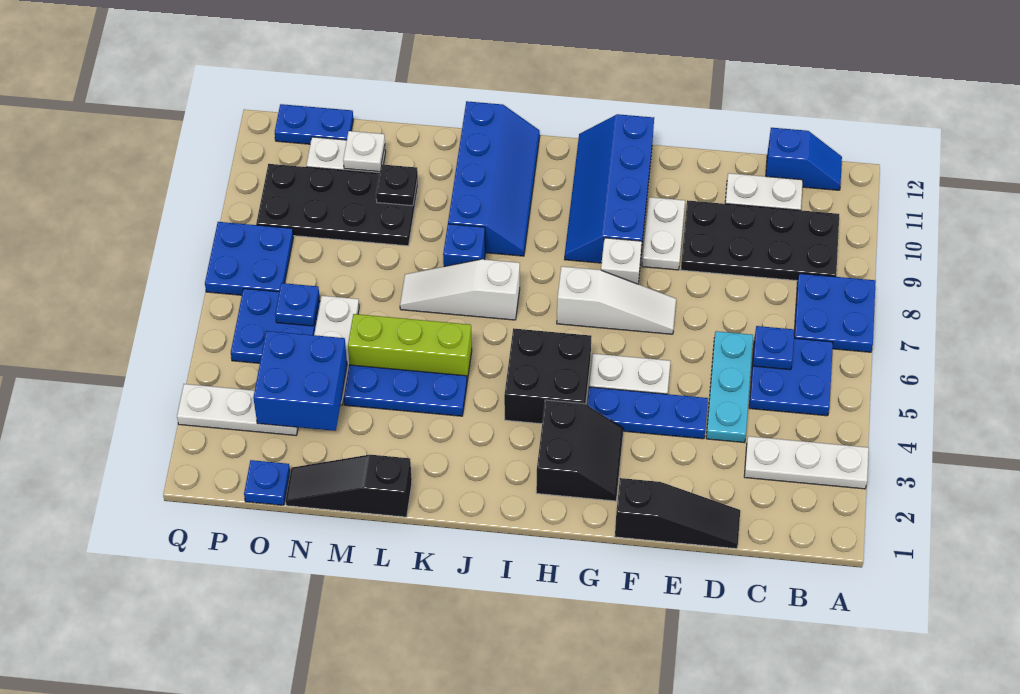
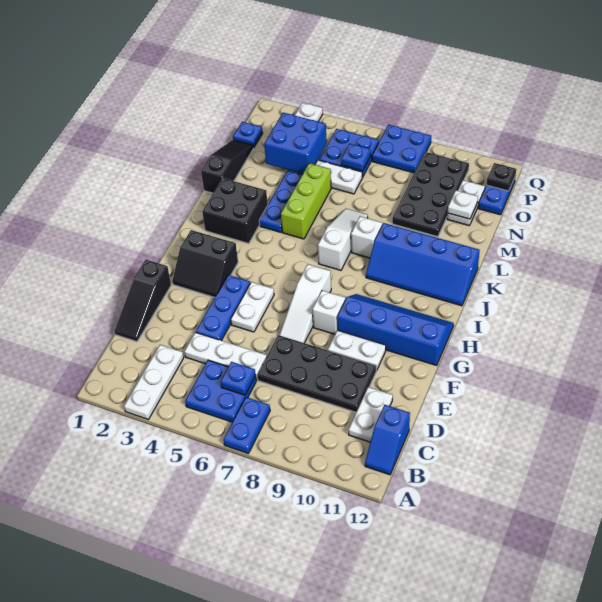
blue 2x2 plate [794,274,876,352] -> blue 1x2 plate [223,397,270,453]
black 2x4 plate [681,200,839,281] -> black 2x4 plate turned to [257,335,376,412]
cyan 1x3 plate [706,331,753,443] -> white 1x3 plate [184,332,267,380]
black 2x2 brick [504,328,592,424] -> black 2x2 brick moved to [202,178,268,244]
blue 1x1 brick [443,224,485,266] -> white 1x1 brick [351,216,382,258]
black 1x1 plate [376,164,418,206] -> black 1x1 plate moved to [486,163,516,191]

